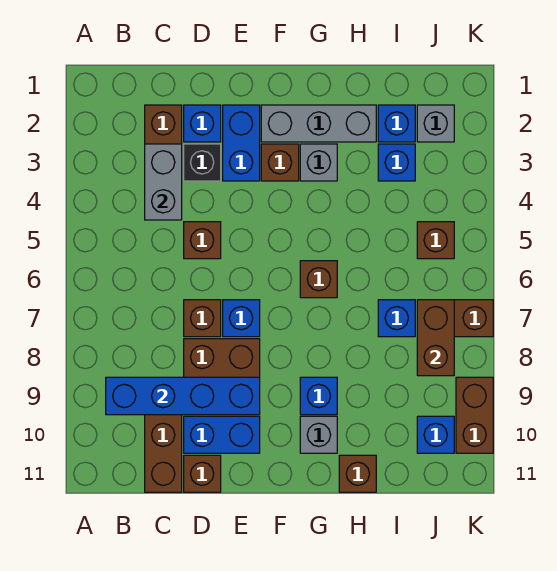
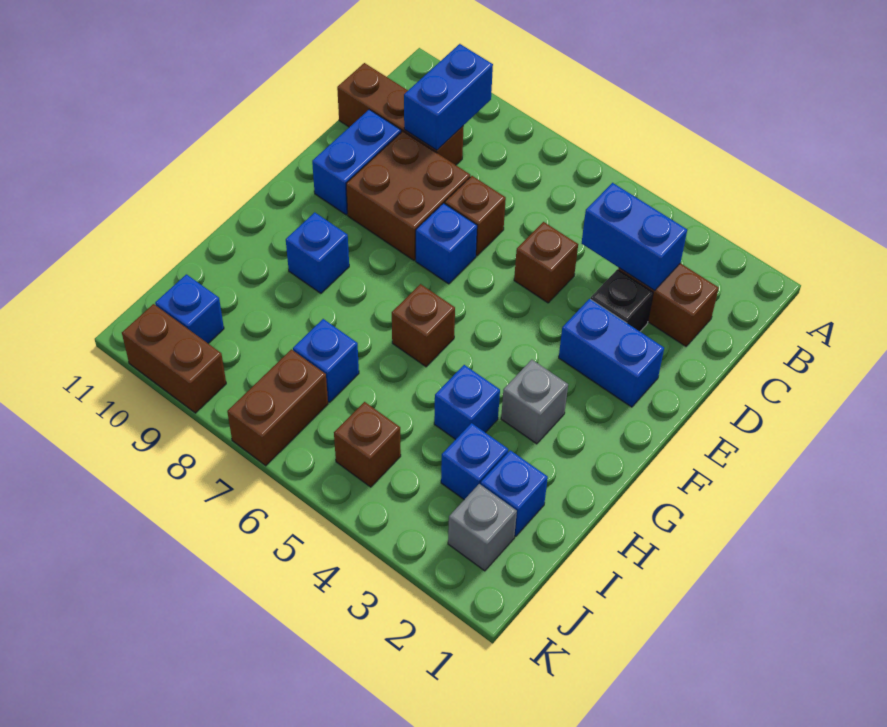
blue 1x4 brick [106,377,260,415] -> blue 1x2 brick [404,44,493,150]
grey 1x2 brick [145,144,182,220] -> blue 1x2 brick [582,183,687,291]
blue 1x1 brick [184,105,221,142] -> blue 1x1 brick moved to [434,365,500,440]
brown 1x1 brick [184,455,221,492] -> none
grey 1x3 brick [261,105,376,142] -> none
brown 1x1 brick [261,144,299,181] -> none
grey 1x1 brick [300,416,337,453] -> none
brown 1x1 brick [339,455,376,492] -> none
brown 1x2 brick [417,300,454,376] -> none

